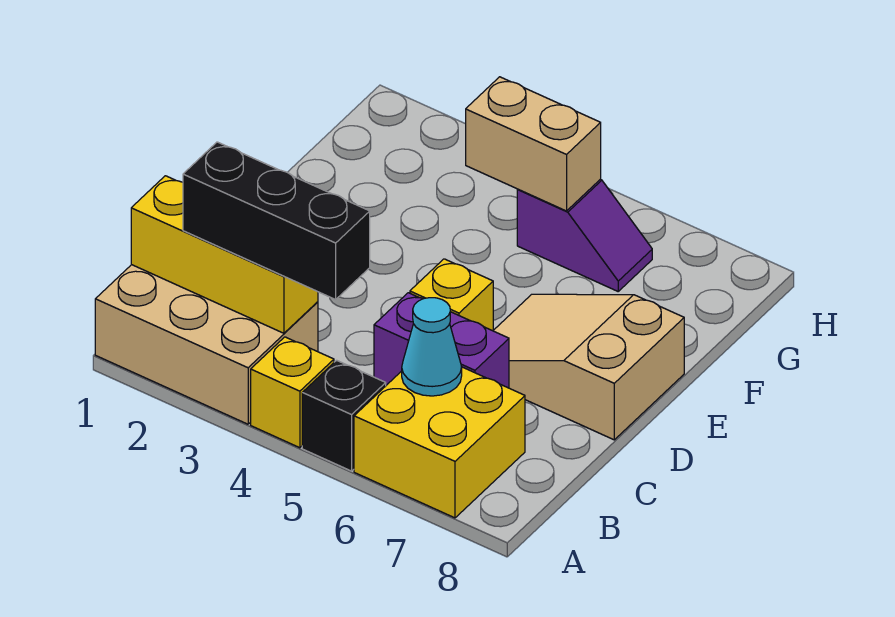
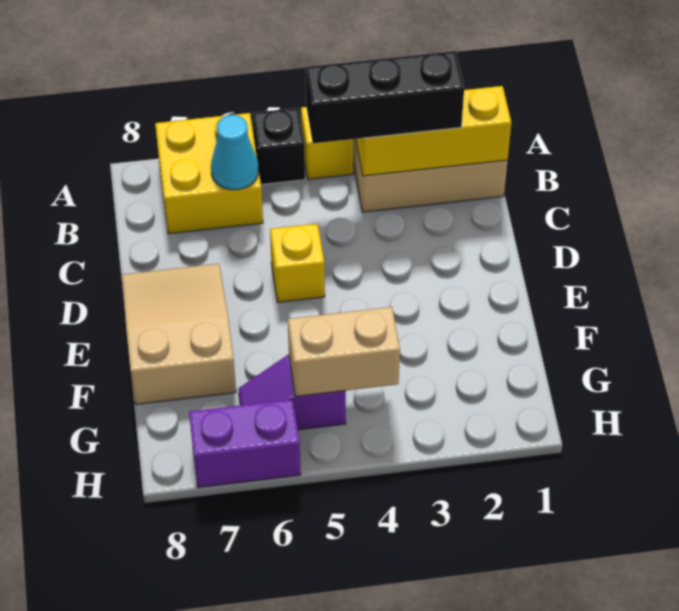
purple 1x2 brick [374,293,509,388] -> purple 1x2 brick moved to [189,399,300,487]
tan 2x3 slope [493,294,684,440] -> tan 2x3 slope turned to [122,264,236,404]

